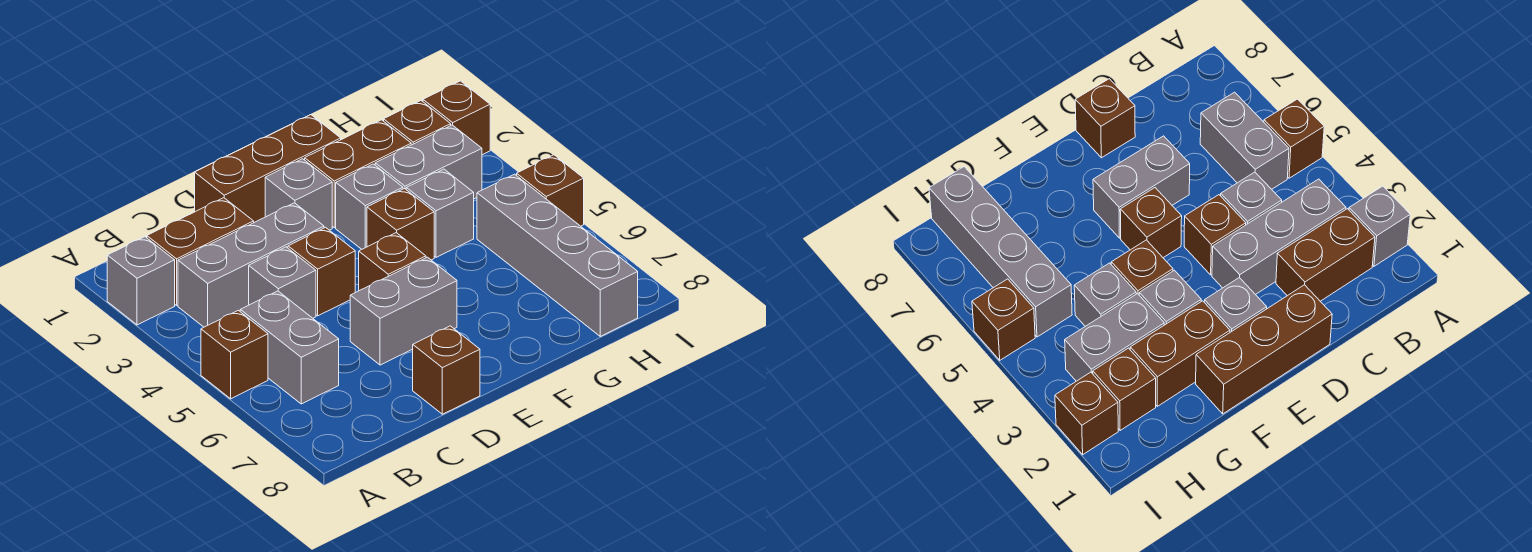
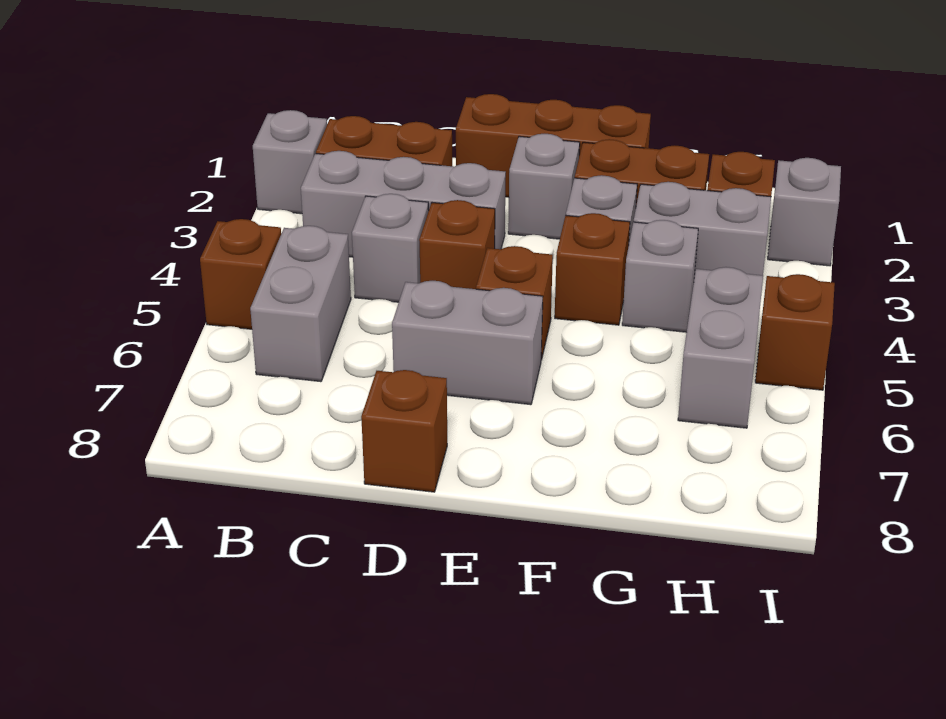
grey 1x4 brick [477,174,638,336] -> grey 1x2 brick [678,267,763,428]
brown 1x1 brick [423,81,490,155] -> grey 1x1 brick [768,158,841,266]

